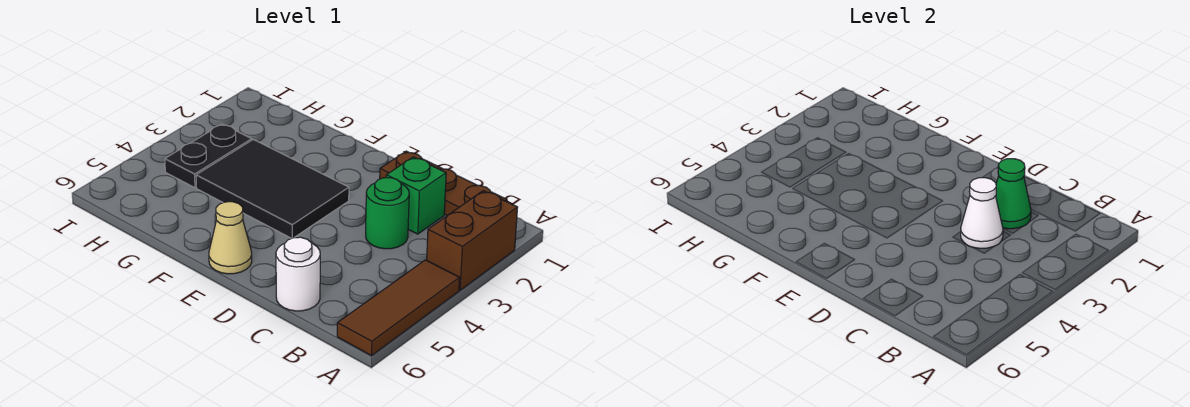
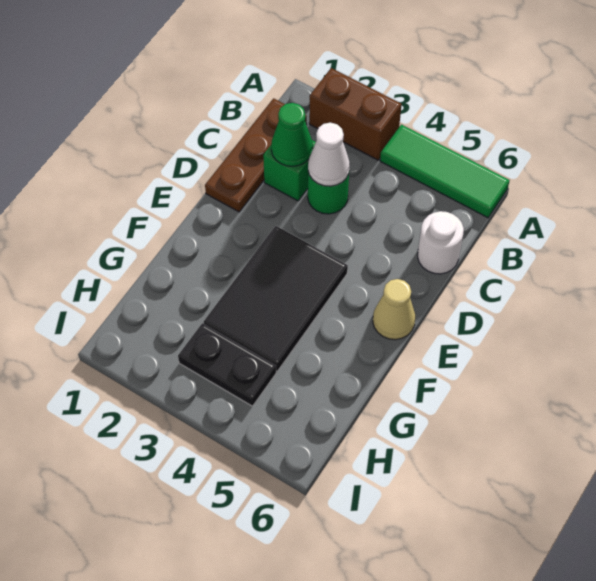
brown 1x3 tile [337,260,460,356] -> green 1x3 tile [380,125,510,218]

